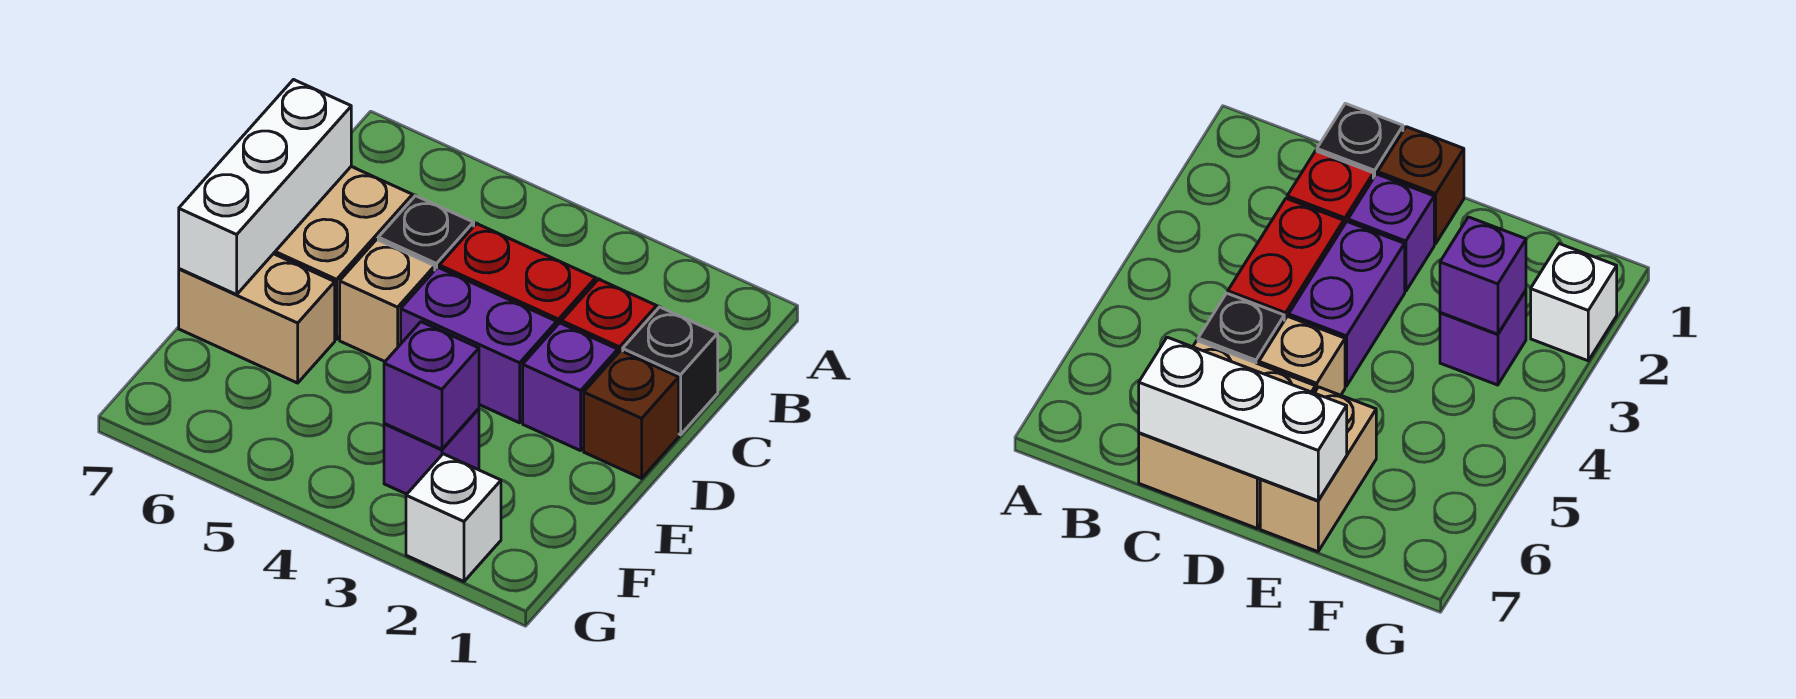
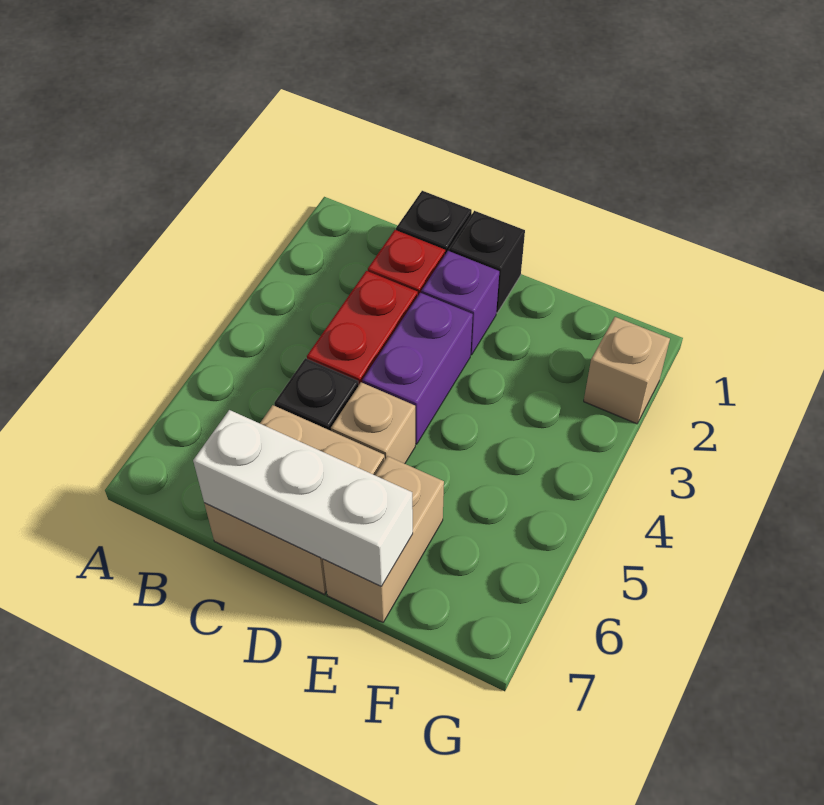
brown 1x1 brick [584,351,679,478] -> black 1x1 brick [449,211,525,313]
purple 1x1 brick [384,409,479,494] -> none
purple 1x1 brick [384,322,479,449] -> none
white 1x1 brick [406,454,501,581] -> tan 1x1 brick [584,317,670,424]

